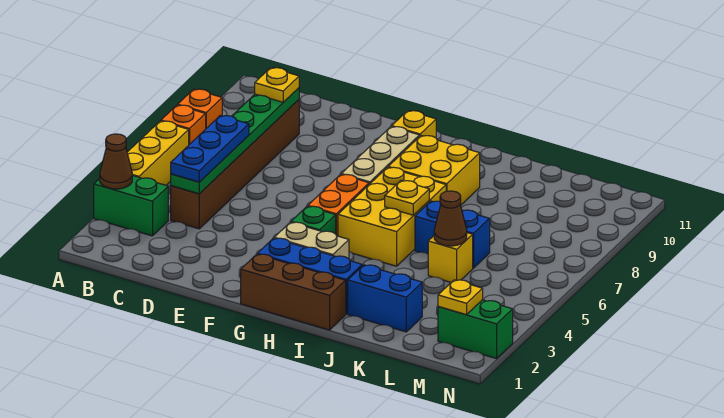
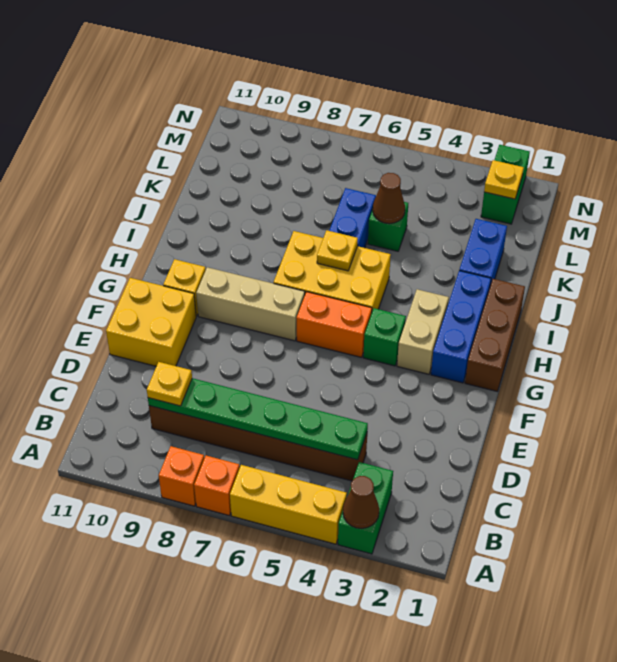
blue 1x3 plate [171,115,249,182] -> none
yellow 2x2 brick [388,136,480,205] -> yellow 2x2 brick moved to [106,278,196,366]
yellow 1x1 brick [428,233,473,282] -> green 1x1 brick [368,202,408,251]

